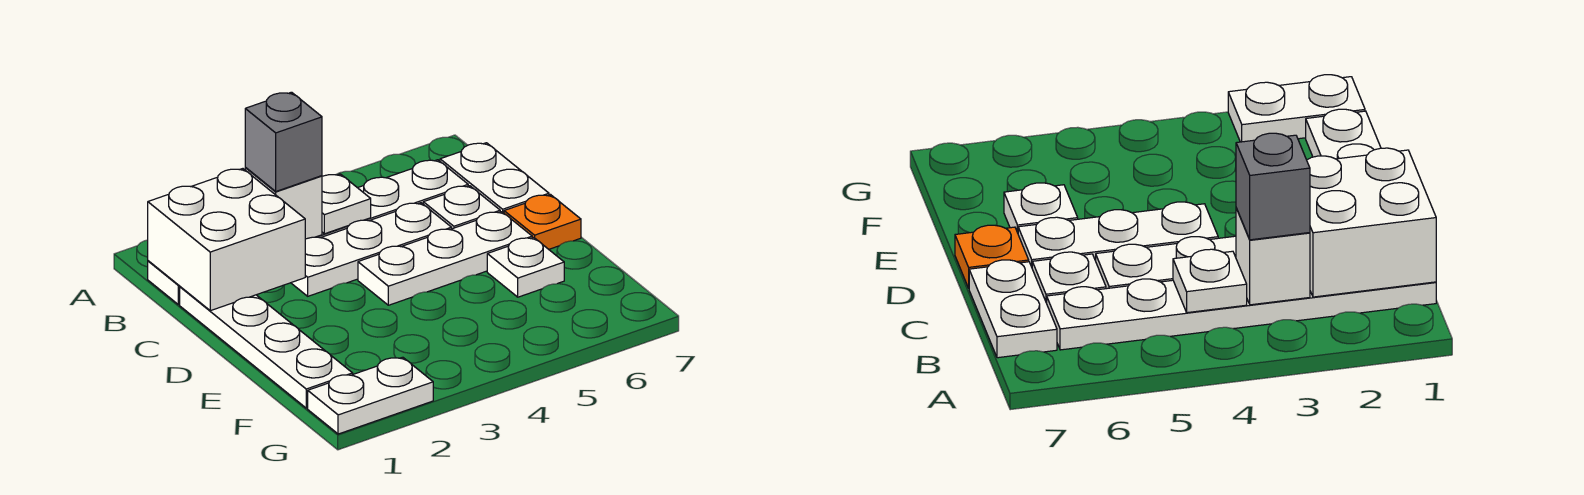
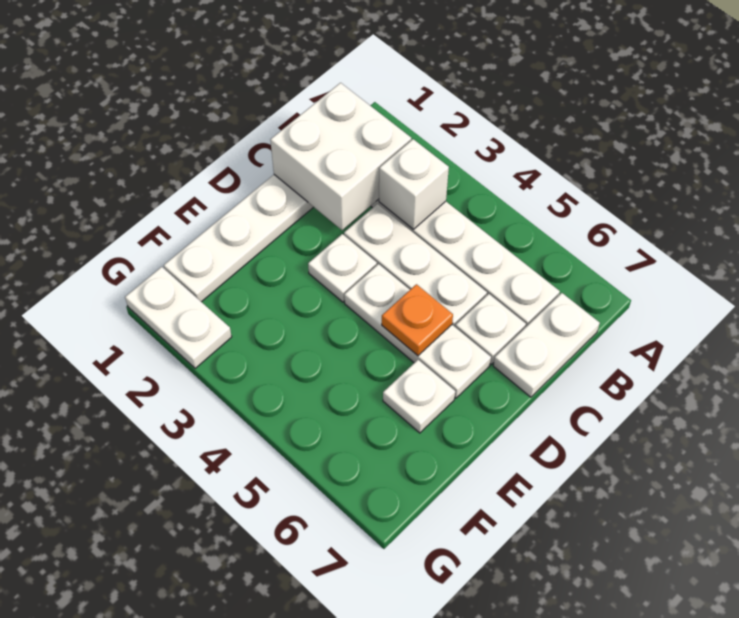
grey 1x1 brick [245,92,322,191] -> none
white 1x1 plate [322,174,371,234] -> white 1x1 plate moved to [308,234,377,302]
orange 1x1 plate [504,195,581,249] -> orange 1x1 plate moved to [382,284,453,356]

